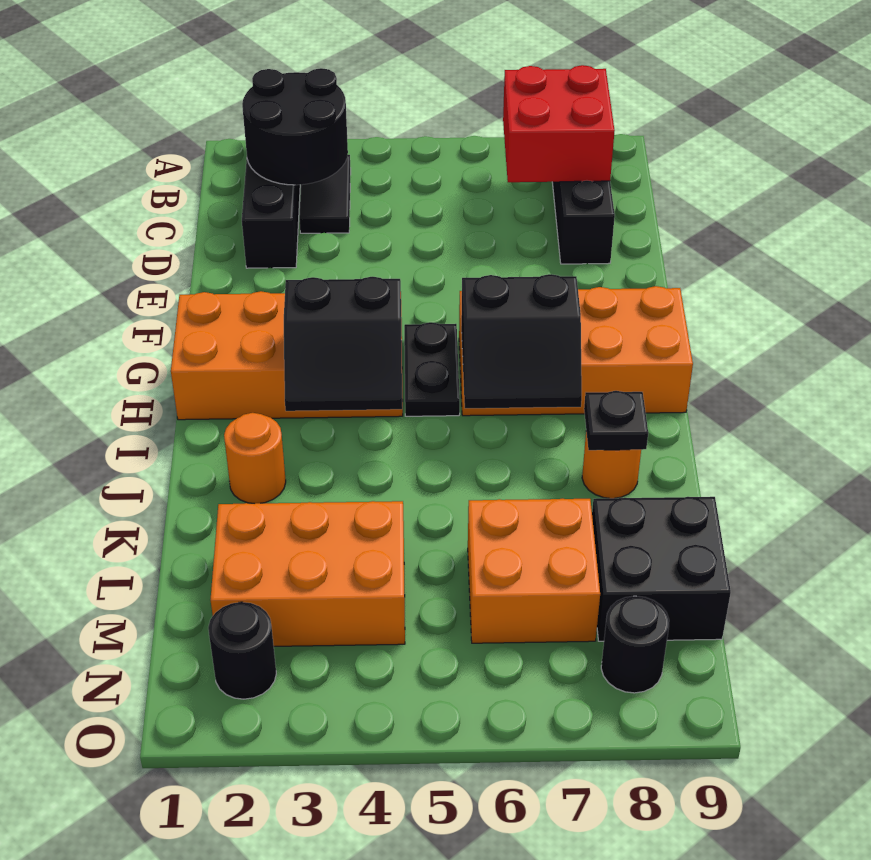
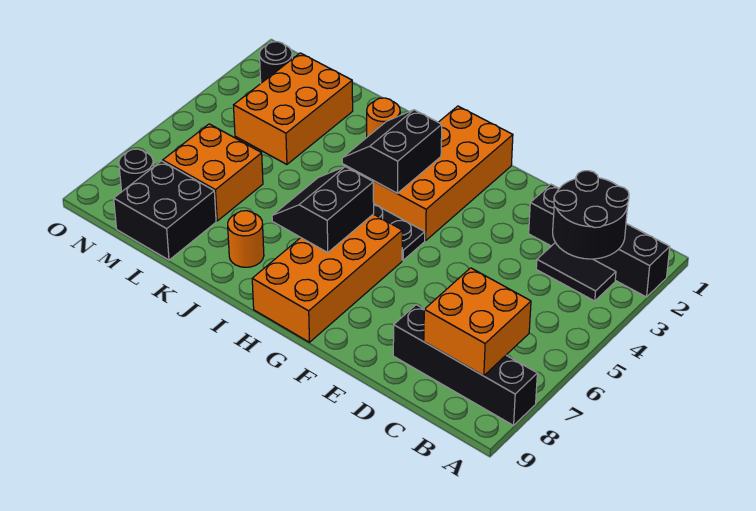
red 2x2 brick [503,65,615,182] -> orange 2x2 brick [424,268,531,376]
black 1x1 plate [584,391,648,450] -> none

